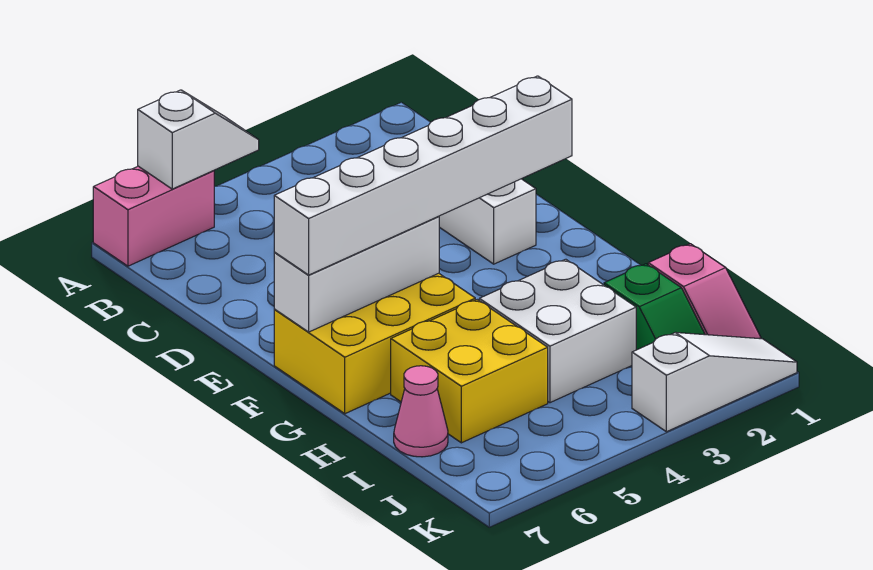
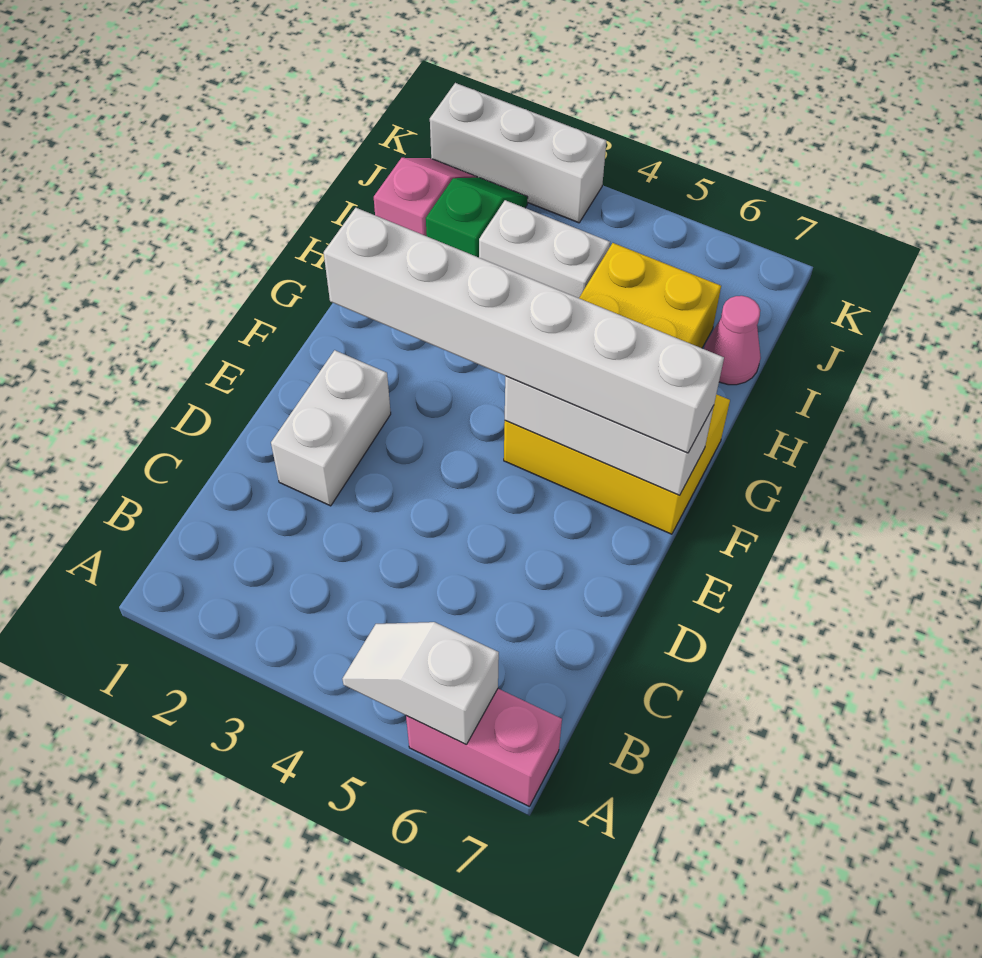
white 2x2 brick [479,259,636,403] -> white 1x2 brick [479,200,610,298]
white 1x3 slope [632,332,797,432] -> white 1x3 brick [430,83,606,223]

